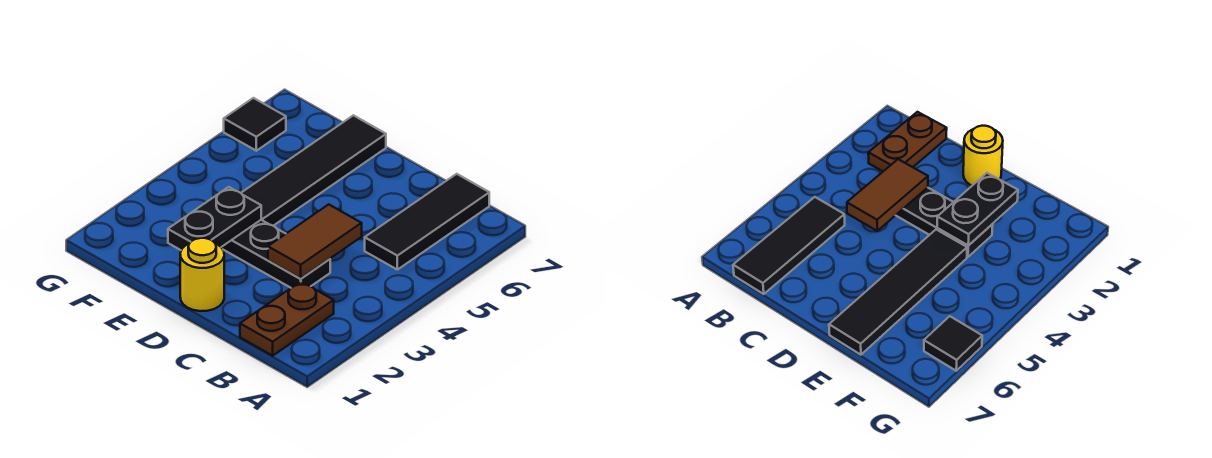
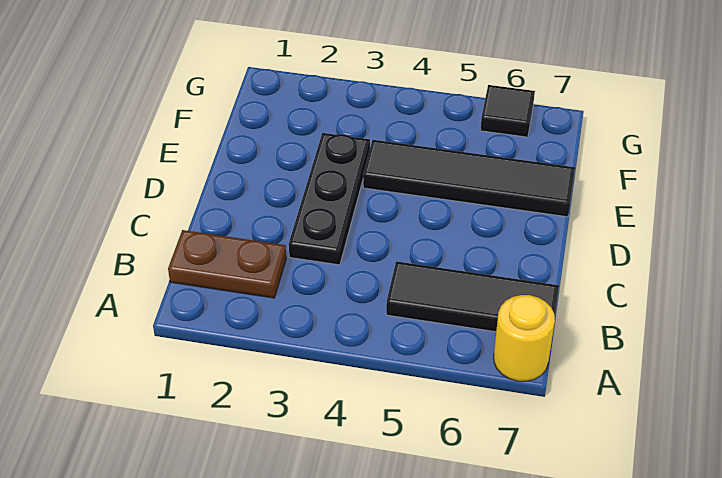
brown 1x2 tile [268,204,362,279] -> none
yellow 1x1 round brick [180,238,224,311] -> yellow 1x1 round brick moved to [494,295,555,381]
black 1x2 plate [168,187,261,250] -> none

